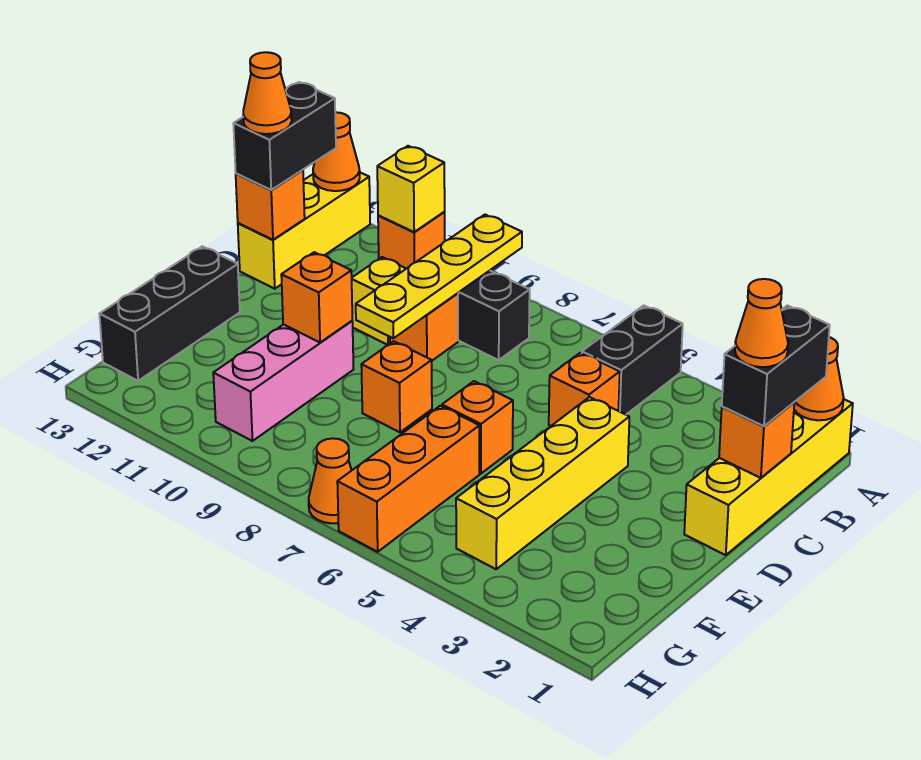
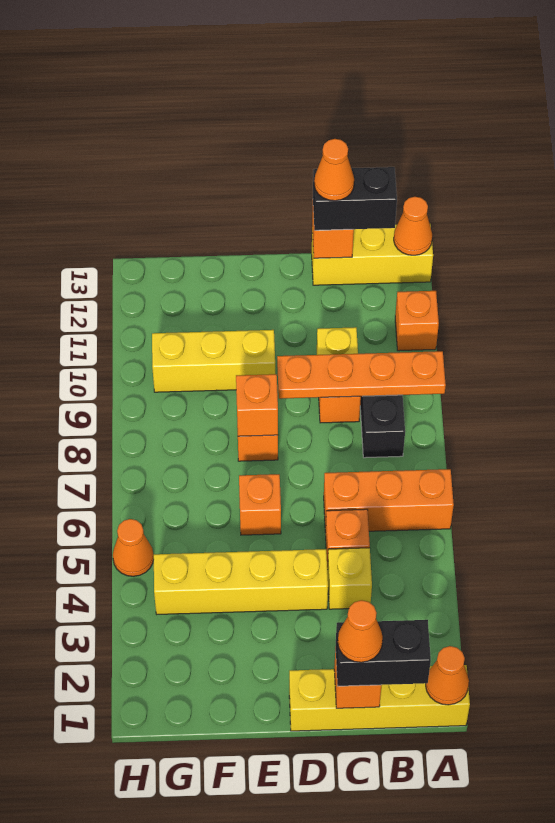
black 1x2 brick [582,305,683,415] -> none
yellow 1x4 plate [356,215,522,338] -> orange 1x4 plate [277,351,446,399]
yellow 1x1 brick [377,146,445,232] -> yellow 1x1 brick moved to [327,548,372,609]
pink 1x3 brick [213,321,354,441] -> yellow 1x3 brick [152,330,275,392]
orange 1x1 brick [281,252,352,342] -> orange 1x1 brick moved to [236,374,278,436]
black 1x3 brick [99,246,240,381] -> none
orange 1x3 brick [337,406,479,552] -> orange 1x3 brick moved to [324,469,454,532]
orange 1x1 cone [309,438,352,523] -> orange 1x1 cone moved to [113,519,154,576]

